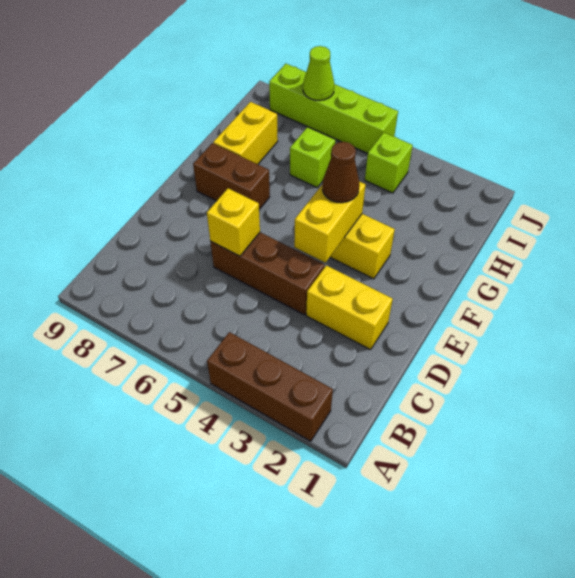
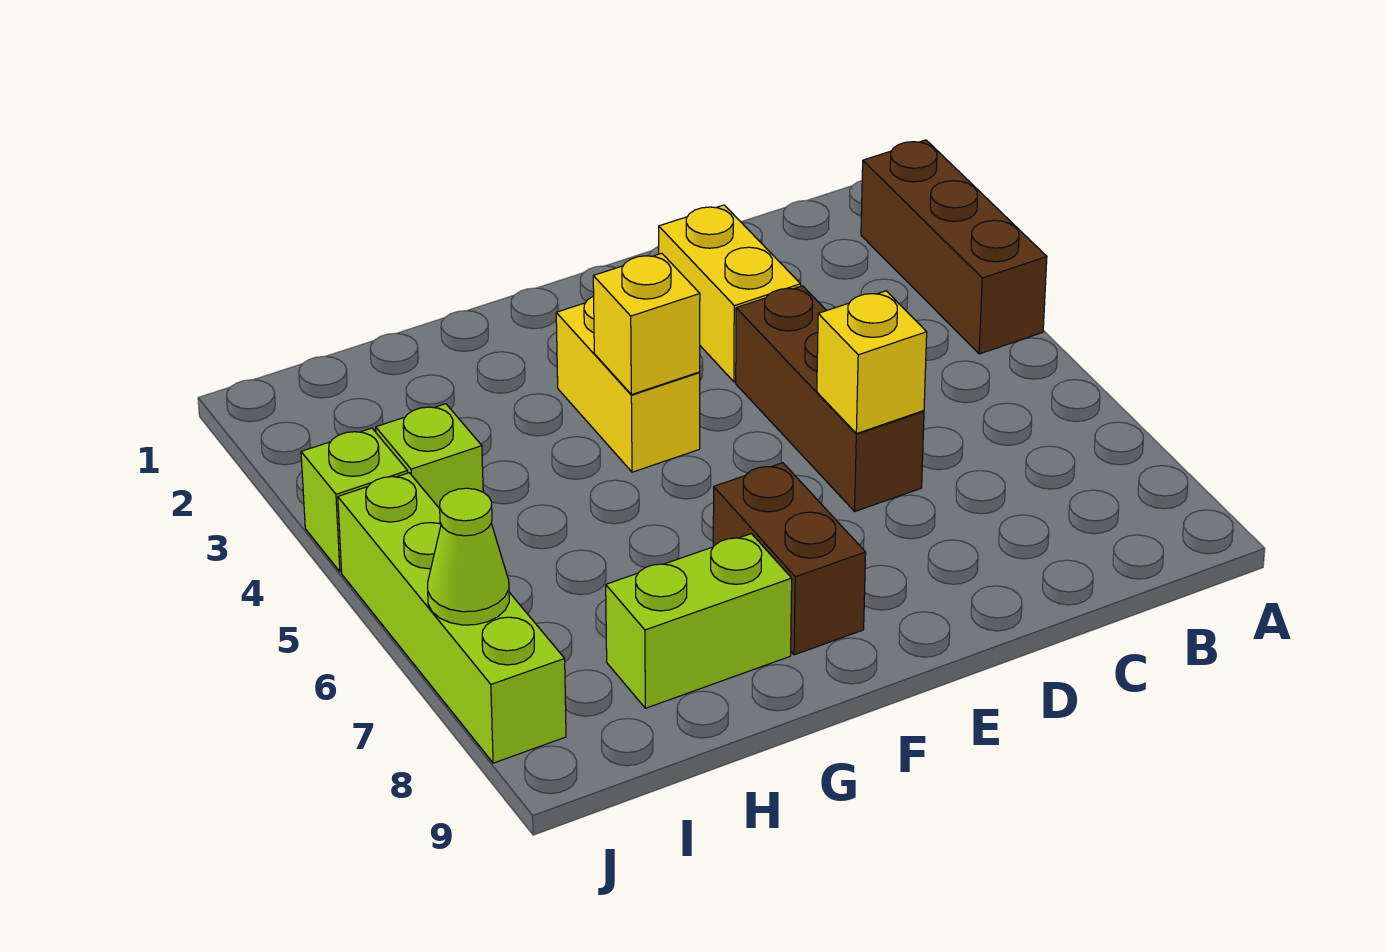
yellow 1x2 brick [294,181,365,263] -> yellow 1x1 brick [593,253,700,395]
brown 1x1 cone [322,142,359,203] -> none
yellow 1x2 brick [213,102,278,164] -> lime 1x2 brick [606,534,792,708]
lime 1x1 brick [290,127,335,187] -> lime 1x1 brick moved to [301,428,408,572]

